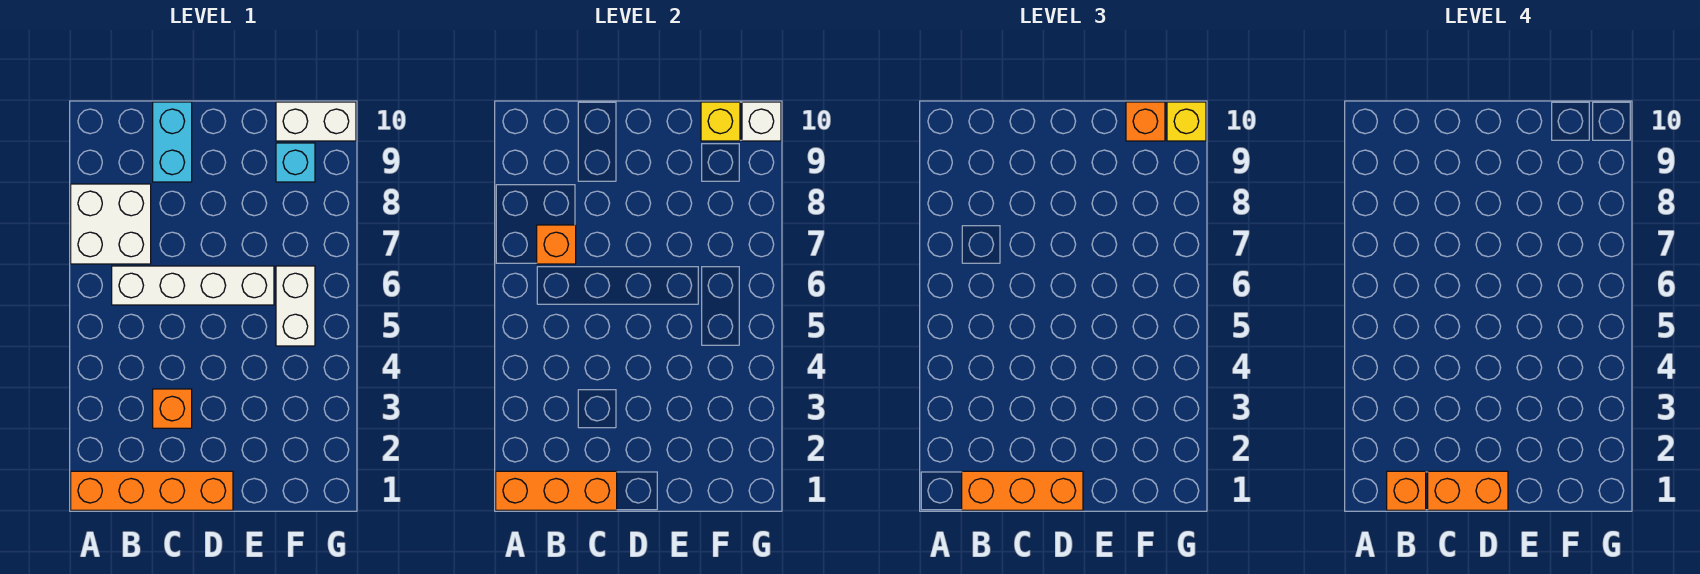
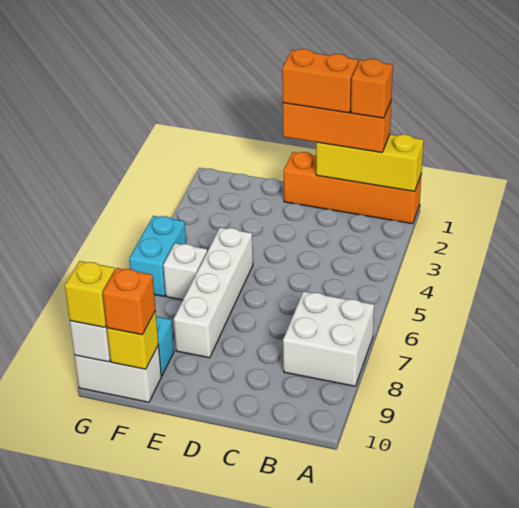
orange 1x3 brick [496,471,617,510] -> yellow 1x3 brick [316,134,424,191]
white 1x4 brick [112,266,274,305] -> white 1x4 brick turned to [174,228,253,358]
orange 1x1 brick [537,225,576,264] -> none
orange 1x1 brick [153,389,192,428] -> none
cyan 1x2 brick [153,102,192,182] -> cyan 1x2 brick moved to [129,216,186,296]
white 1x2 brick [276,266,315,346] -> white 1x1 brick [163,243,207,300]

